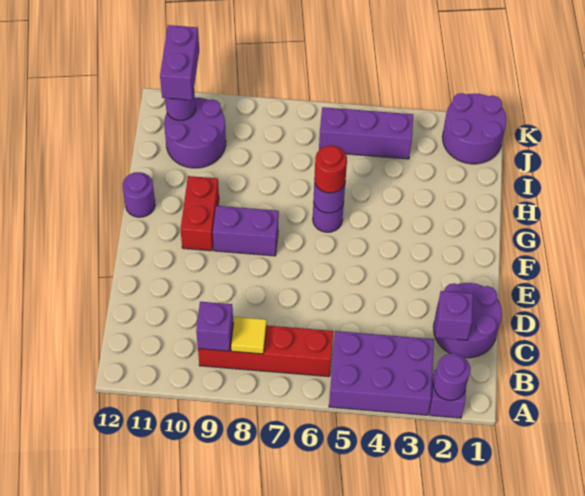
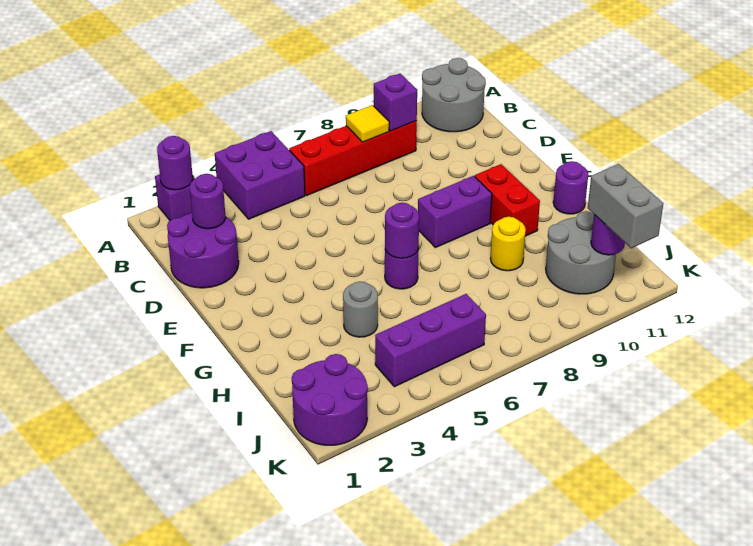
purple 2x3 brick [329,331,434,415] -> purple 2x2 brick [215,131,305,219]
none -> grey 2x2 round brick [422,58,486,132]
purple 1x1 brick [436,291,473,340] -> purple 1x1 round brick [190,174,226,229]
red 1x1 round brick [314,145,347,193] -> none
none -> grey 1x1 round brick [343,282,378,337]
none -> yellow 1x1 round brick [490,217,526,271]
purple 2x2 round brick [164,98,226,168] -> grey 2x2 round brick [546,211,616,294]
purple 1x2 brick [160,25,199,100] -> grey 1x2 brick [588,164,663,248]

